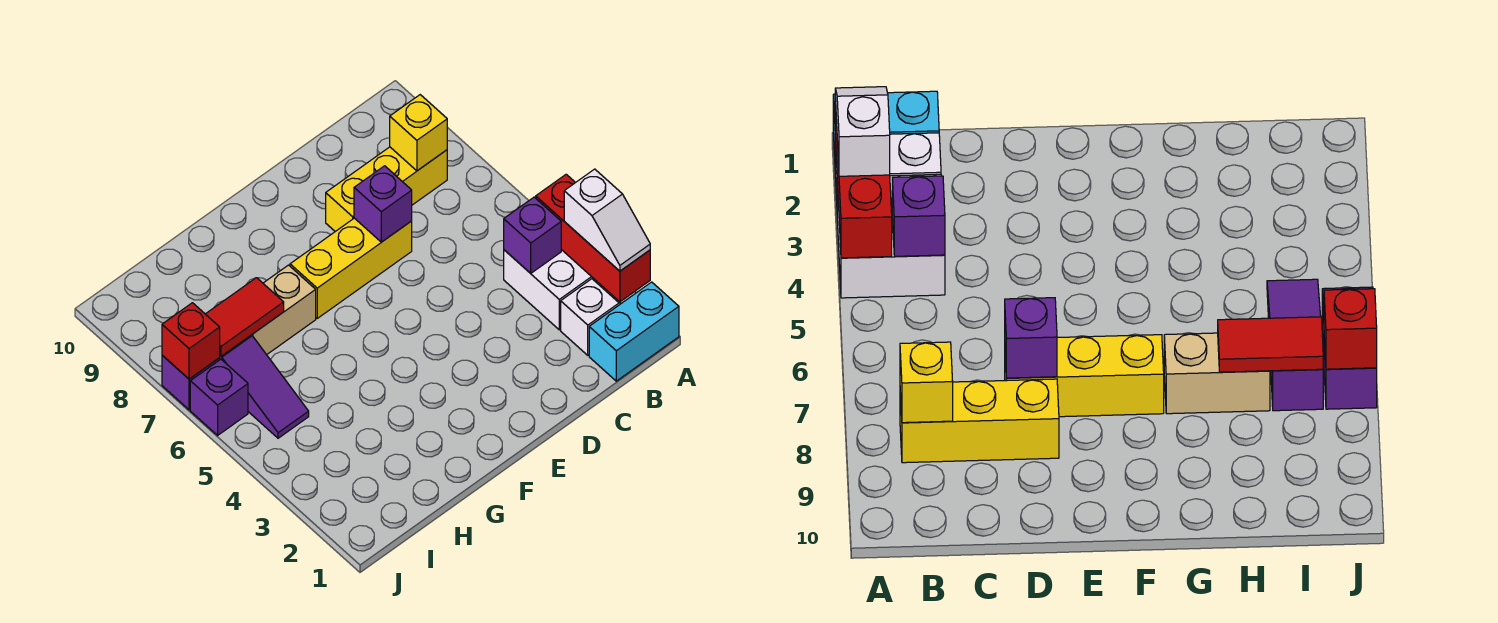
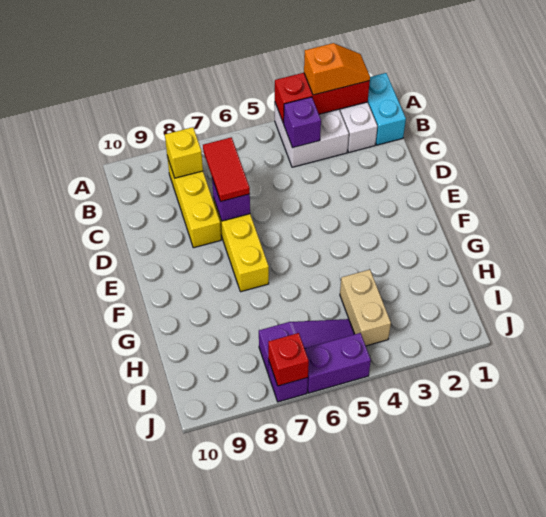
white 1x2 slope [564,169,650,271] -> orange 1x2 slope [304,43,370,95]
tan 1x2 brick [252,265,316,355] -> tan 1x2 brick moved to [340,270,391,346]
red 1x2 tile [206,278,284,356] -> red 1x2 tile moved to [203,137,250,202]
purple 1x1 brick [190,359,248,435] -> purple 1x2 brick [305,333,371,393]

